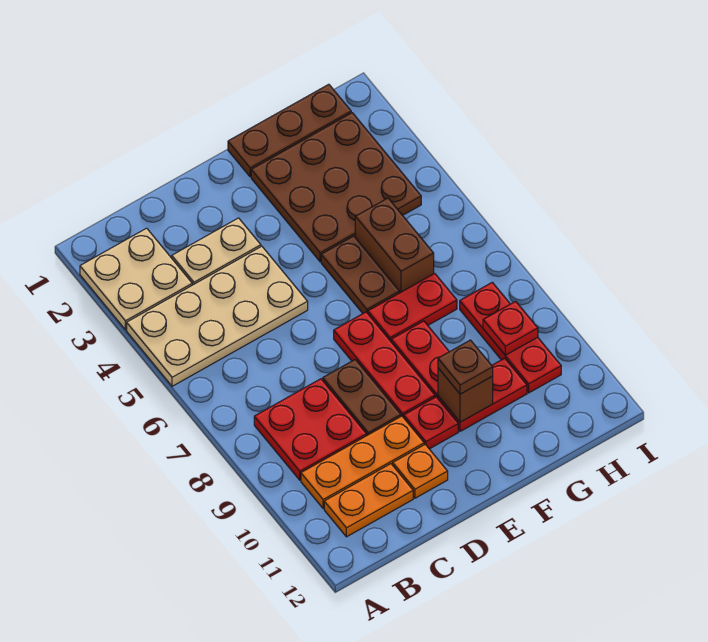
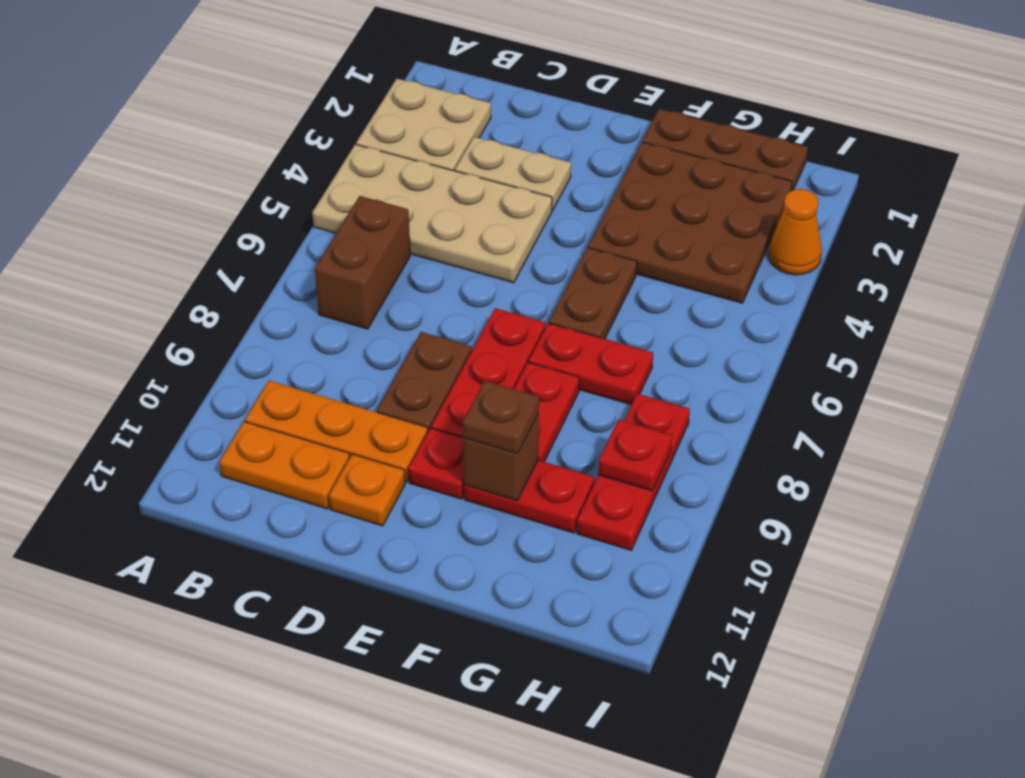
red 2x2 plate [254,379,367,480] -> none
brown 1x2 brick [355,198,434,293] -> brown 1x2 brick moved to [315,196,410,329]
none -> orange 1x1 cone [769,189,822,275]

